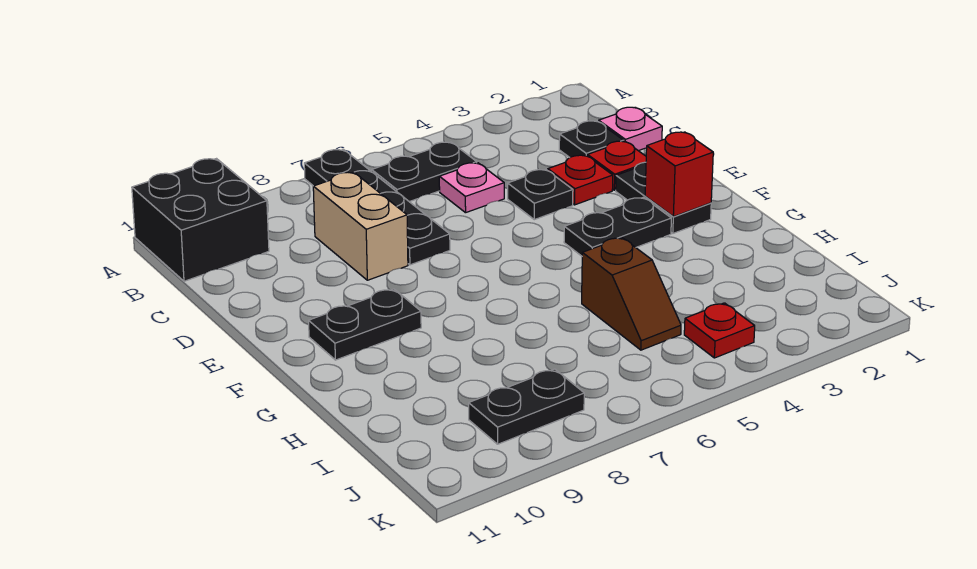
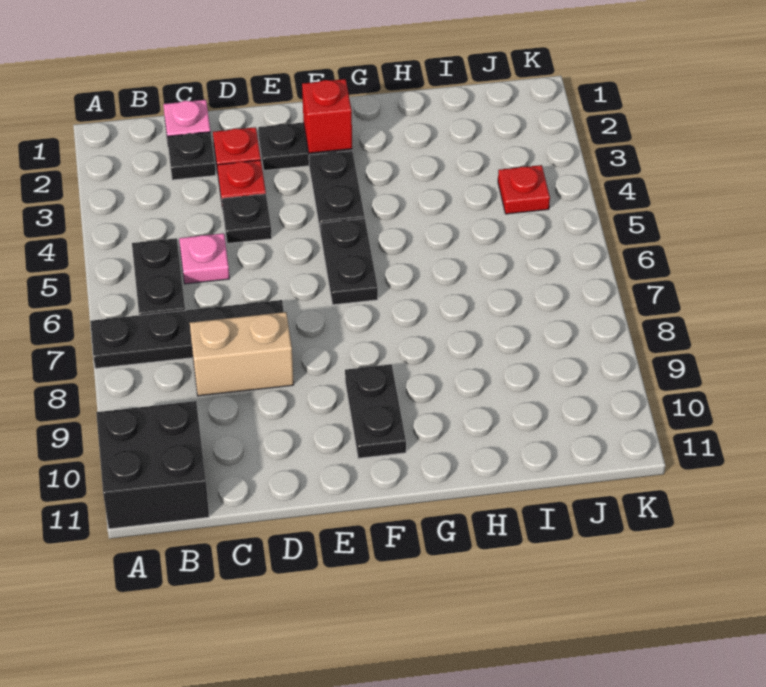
brown 1x2 slope [582,238,681,350] -> none
black 1x2 plate [469,369,584,444] -> black 1x2 plate moved to [320,219,378,305]

